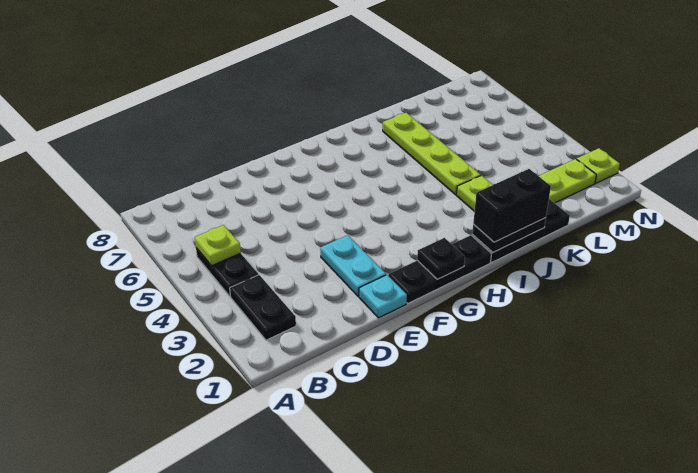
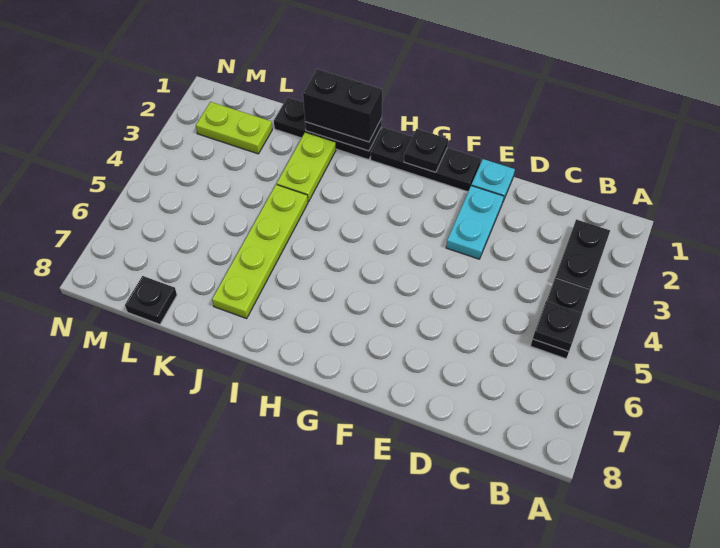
lime 1x1 plate [195,225,241,266] -> black 1x1 plate [533,301,582,352]
none -> black 1x1 plate [125,276,177,324]
lime 1x1 plate [577,148,620,183] -> none

